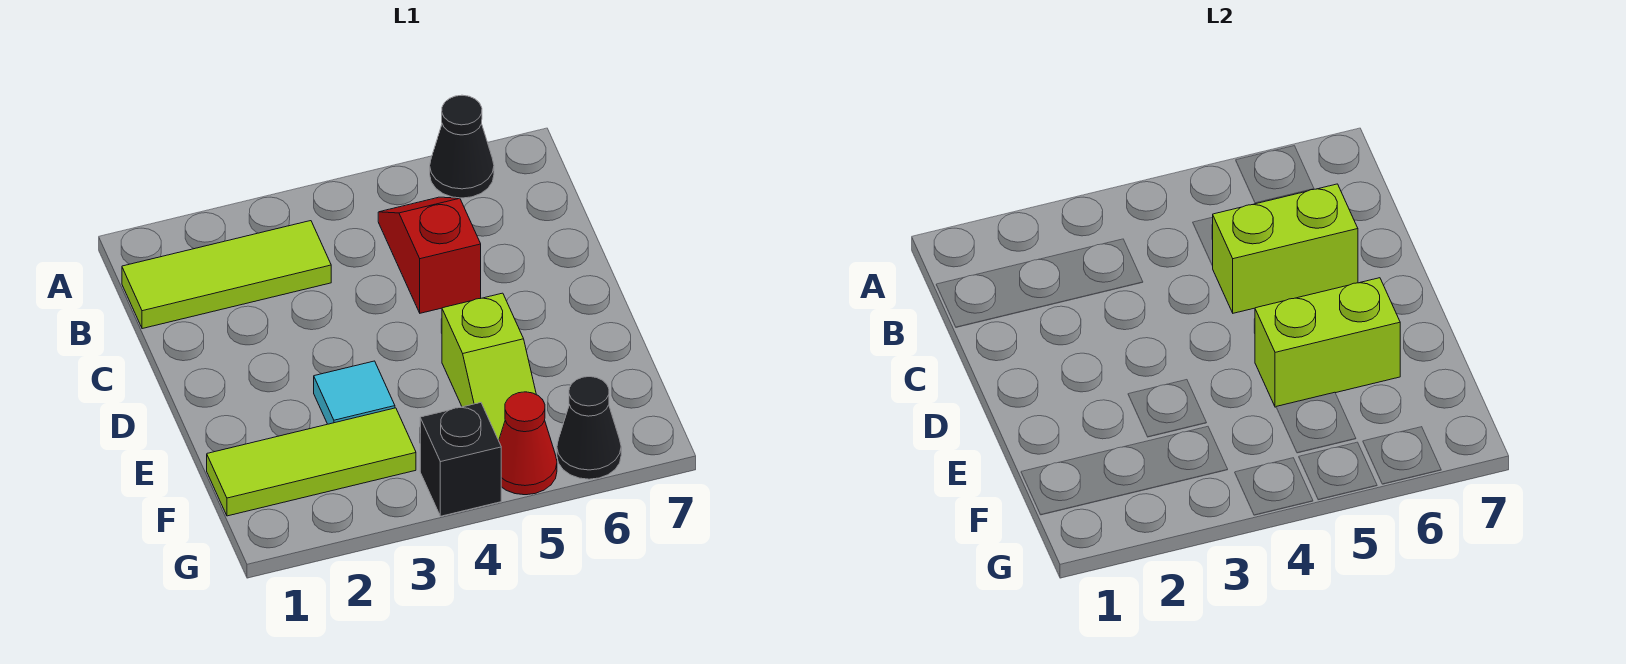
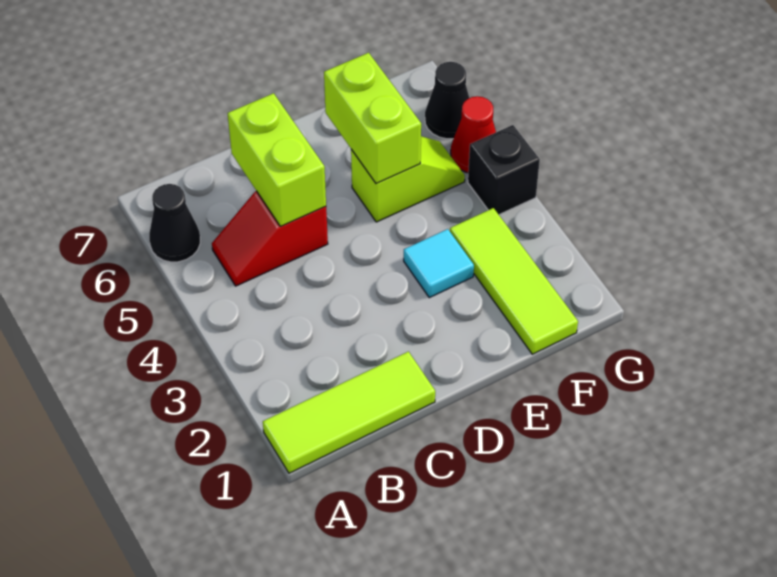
lime 1x3 tile [122,221,331,329] -> lime 1x3 tile turned to [263,352,435,473]

